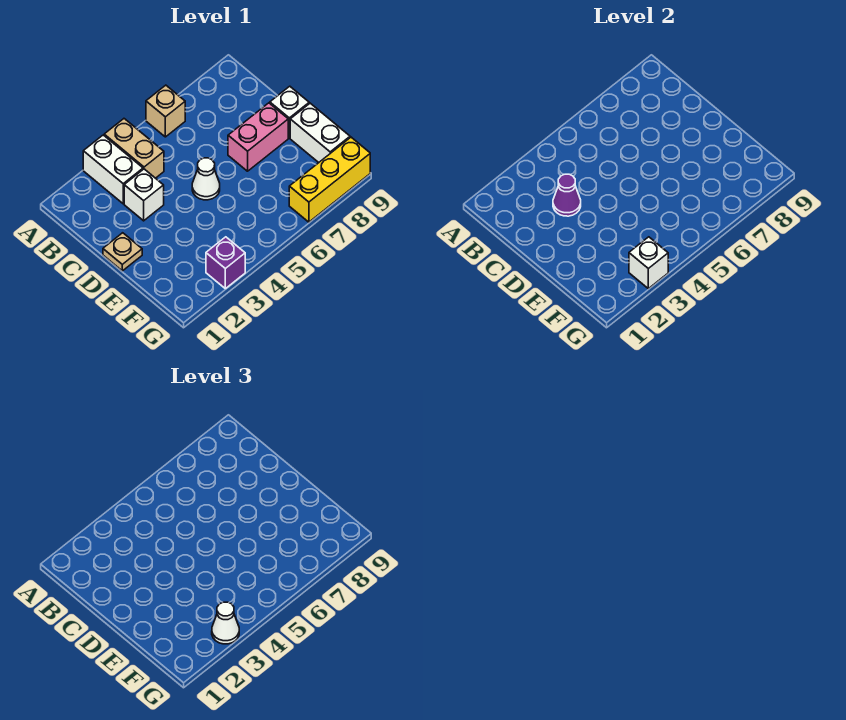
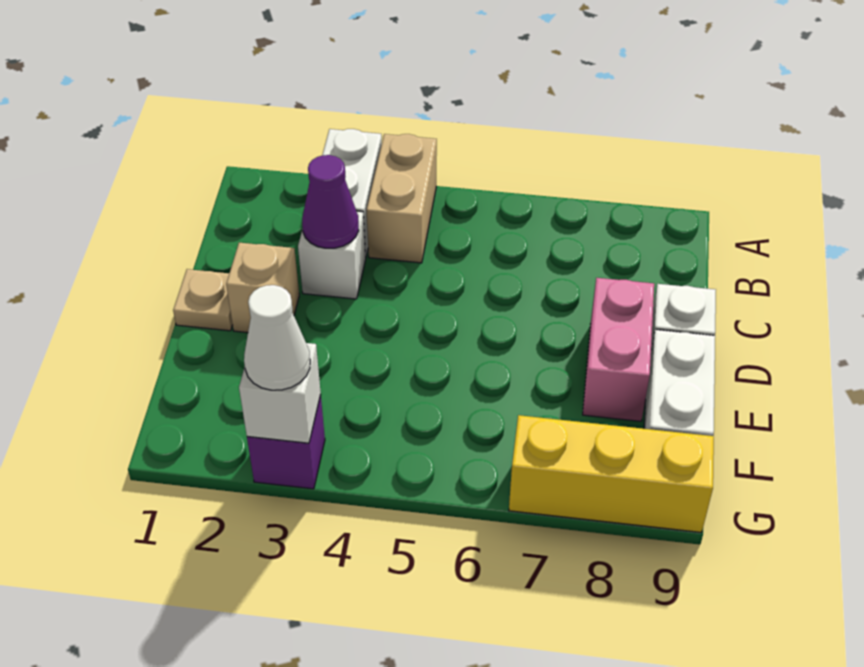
tan 1x1 brick [146,85,185,137] -> tan 1x1 brick moved to [226,243,299,333]
white 1x1 cone [192,158,220,200] -> none
pink 1x2 brick [228,103,288,171] -> pink 1x2 brick turned to [583,278,654,421]

